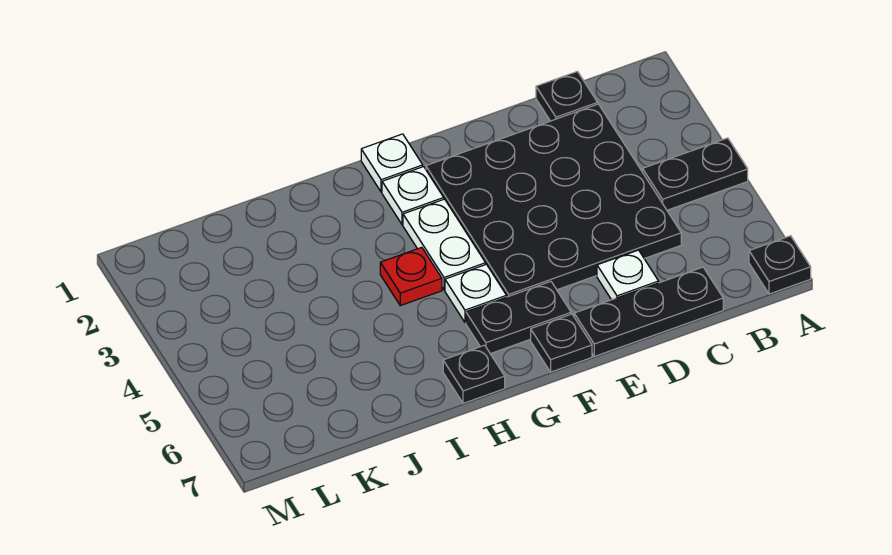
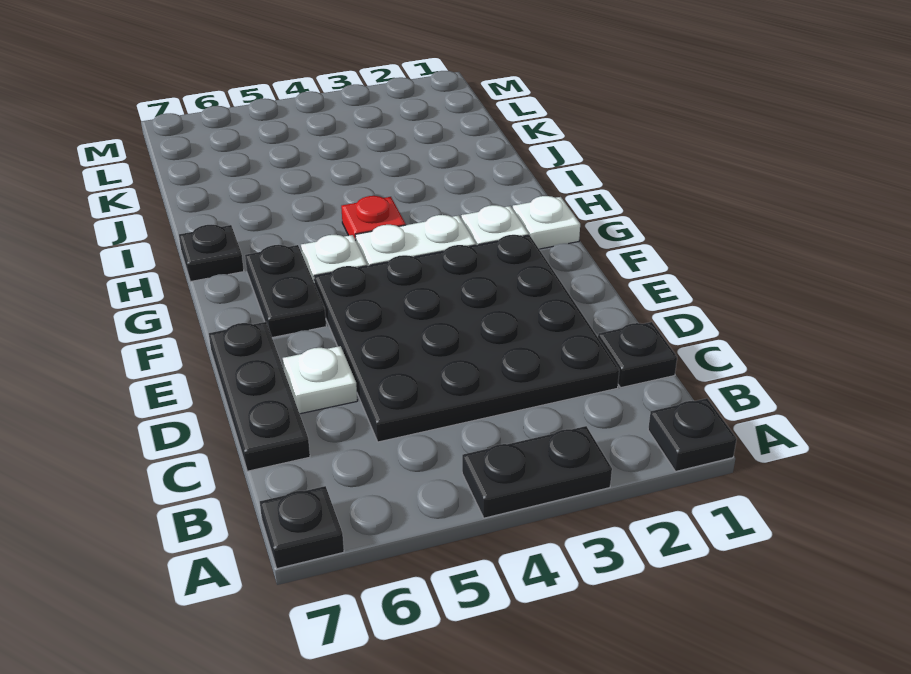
black 1x2 plate [643,138,748,210] -> black 1x2 plate turned to [462,426,612,518]
black 1x1 plate [531,314,592,372] -> black 1x1 plate moved to [648,398,737,471]

